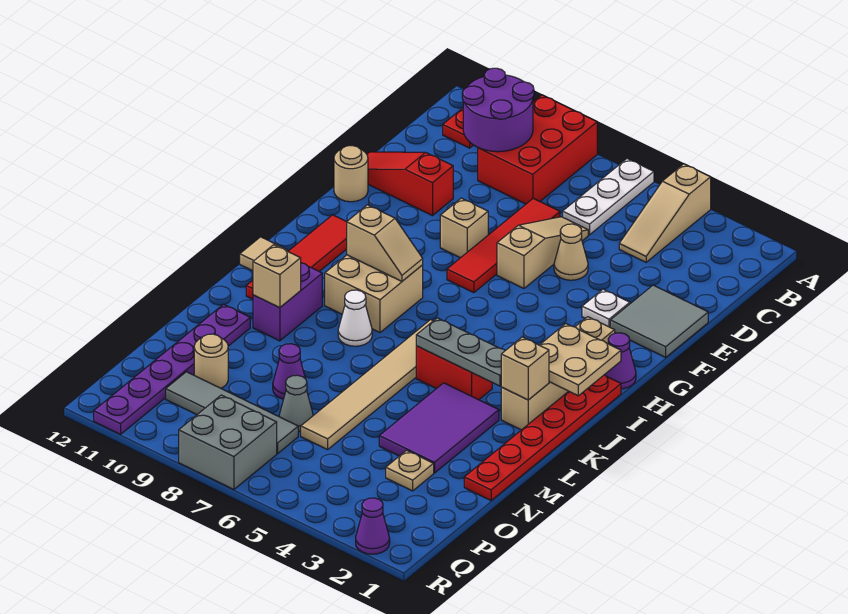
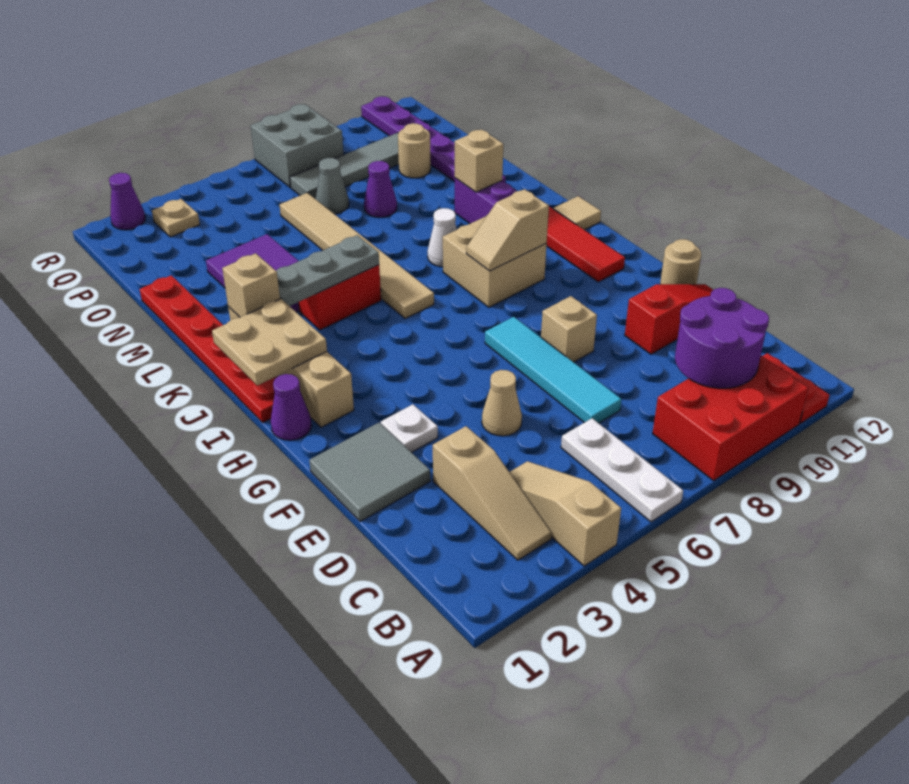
red 2x3 brick [478,95,597,204] -> red 2x3 brick turned to [653,356,808,481]
tan 1x3 slope [497,217,588,288] -> tan 1x3 slope moved to [433,426,552,560]
red 1x4 tile [447,198,560,293] -> cyan 1x4 tile [485,317,621,423]
tan 1x1 plate [386,450,434,491] -> tan 1x1 plate moved to [152,199,200,237]

